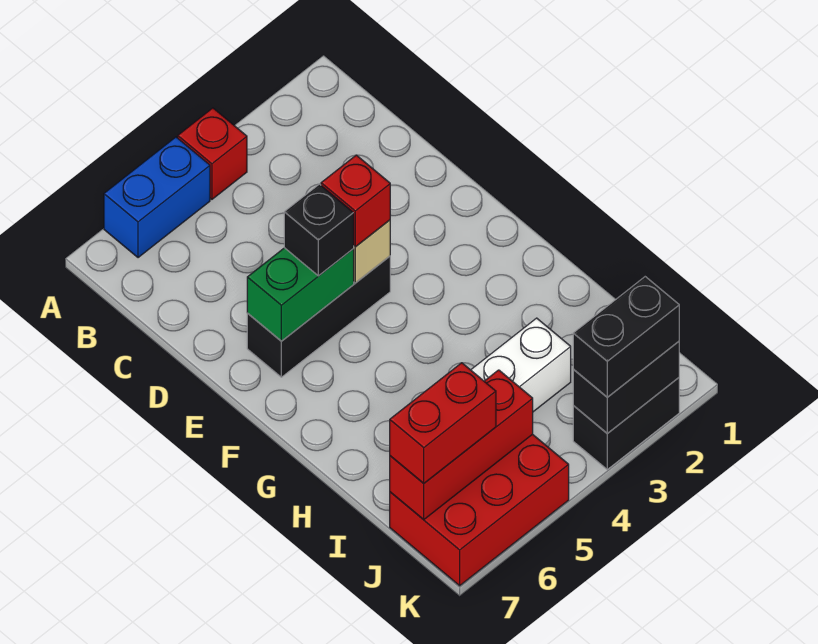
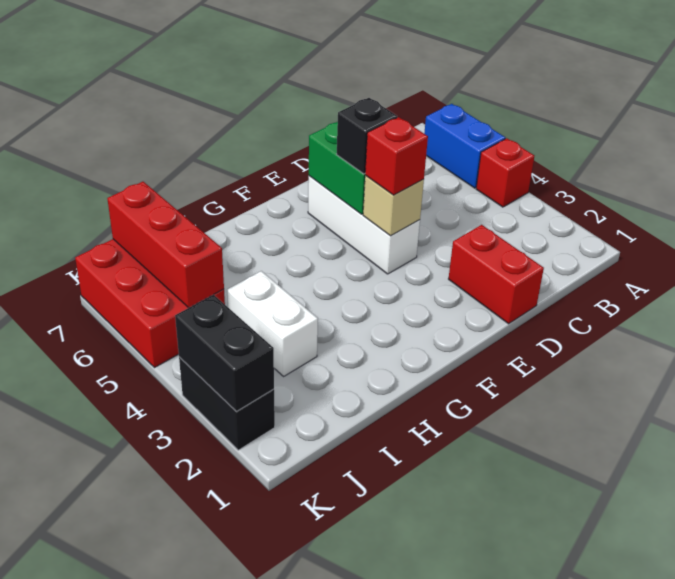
black 1x3 brick [247,256,390,377] -> white 1x3 brick [308,176,420,274]
red 1x2 brick [390,363,496,483] -> red 1x2 brick moved to [449,225,544,324]
black 1x2 brick [573,277,679,397] -> none

